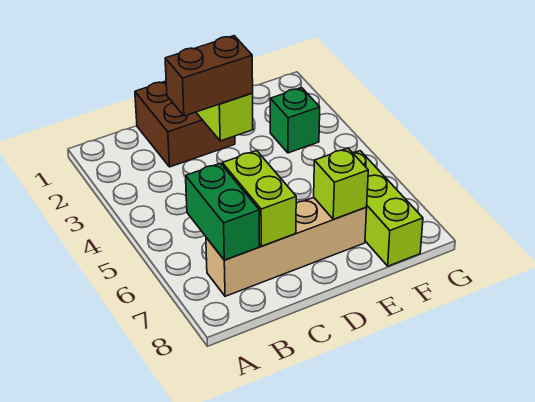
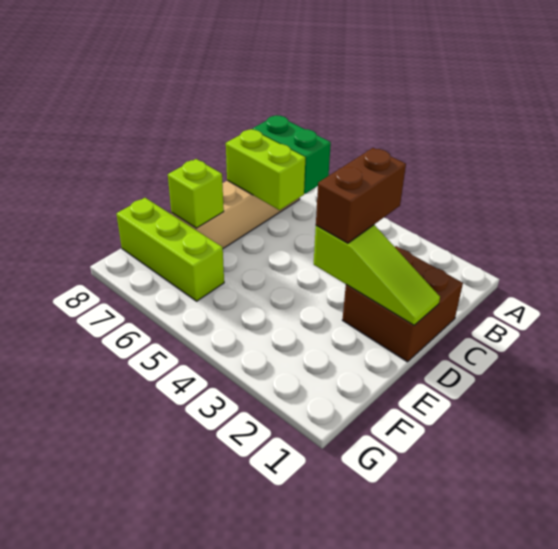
green 1x1 brick [270,88,320,153] -> none

